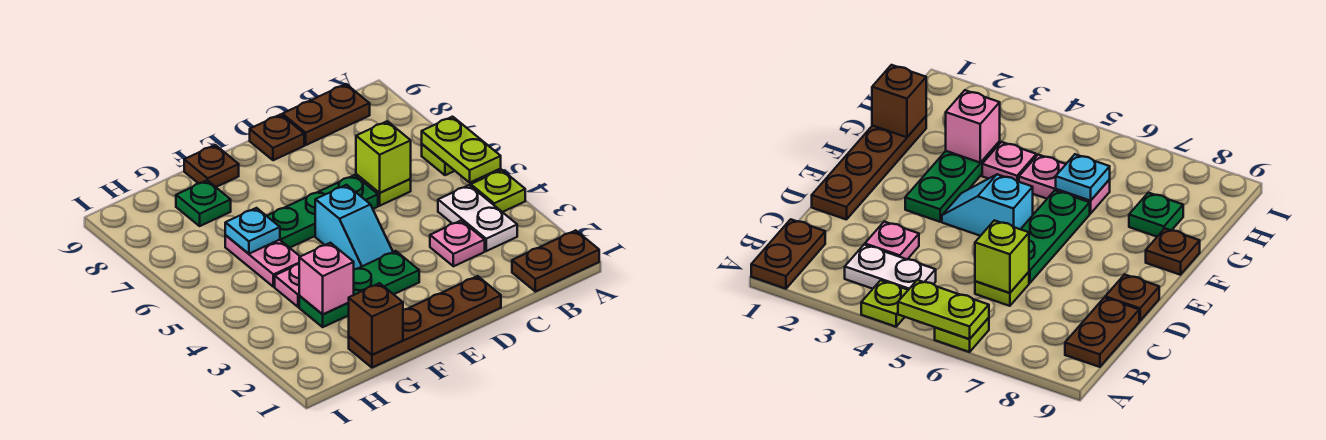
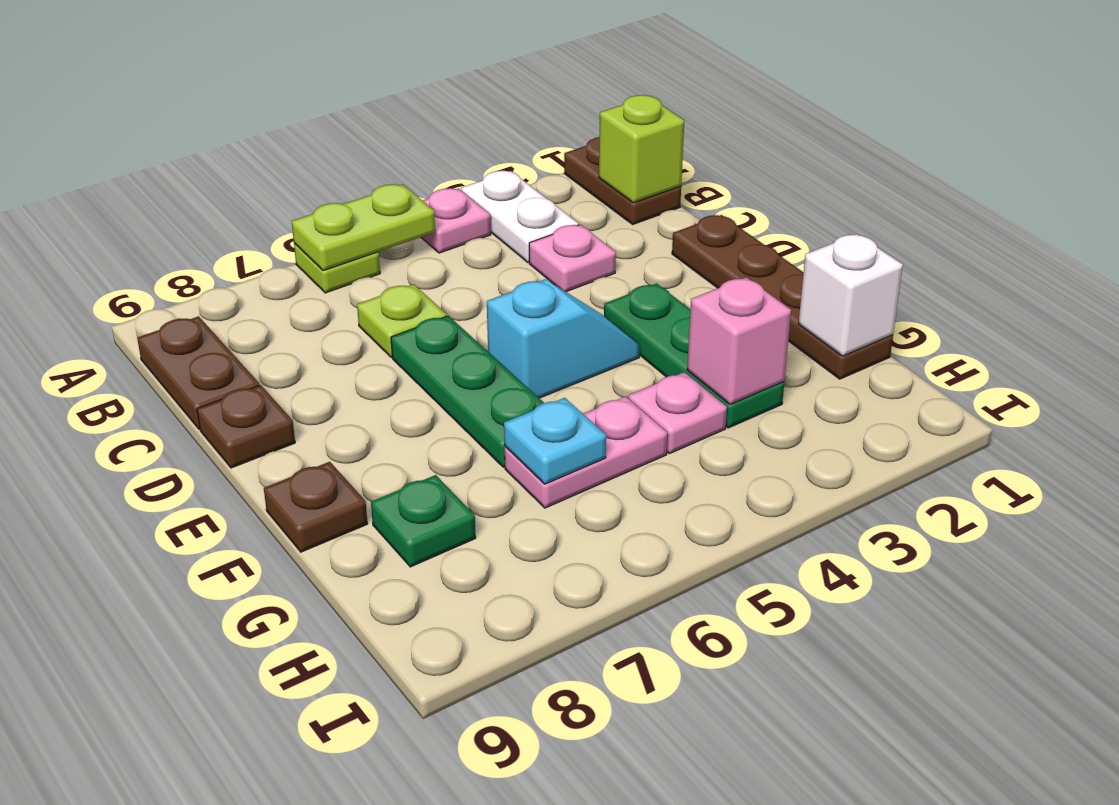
lime 1x1 plate [471,170,525,212] -> pink 1x1 plate [421,188,491,253]
white 1x2 plate [438,185,517,251] -> white 1x2 plate turned to [461,171,579,262]
lime 1x1 brick [356,121,411,193] -> lime 1x1 brick moved to [599,95,684,203]
brown 1x1 brick [349,283,403,355] -> white 1x1 brick [799,234,903,356]

